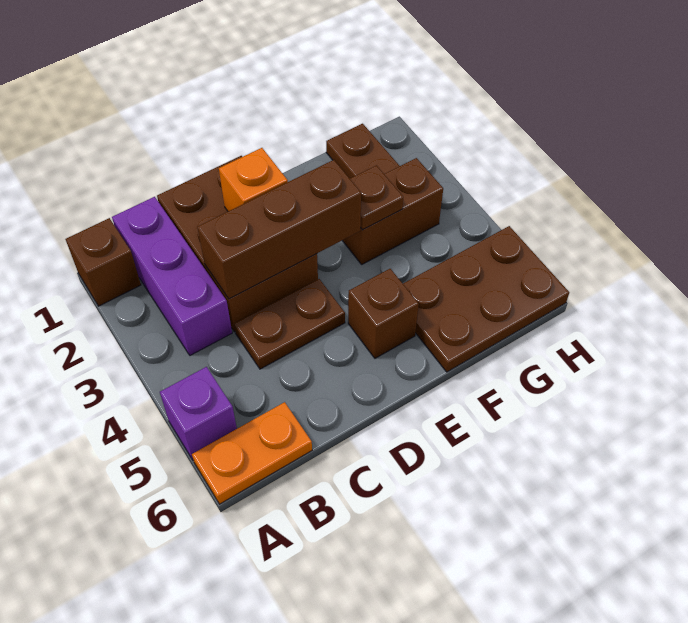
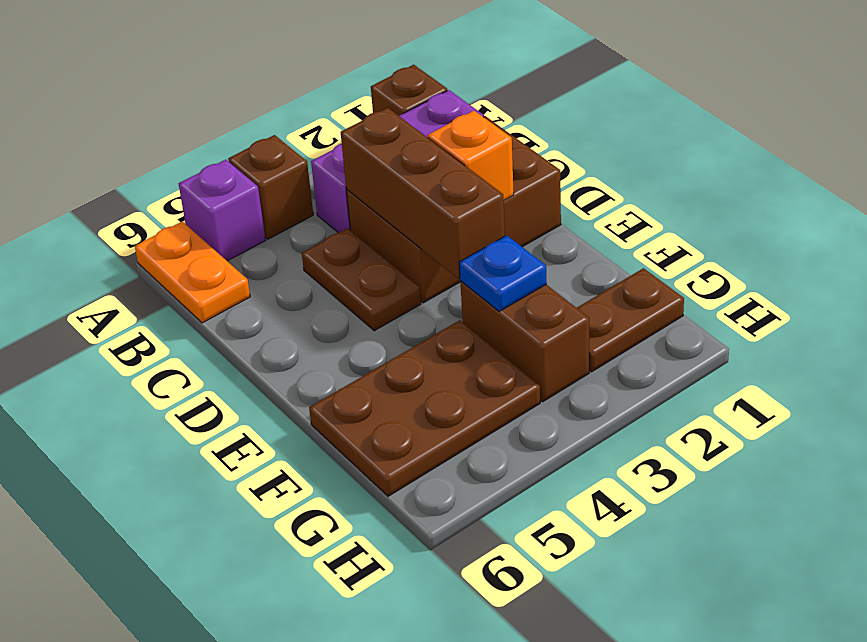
brown 1x1 brick [348,269,419,358] -> brown 1x1 brick moved to [228,135,313,239]
brown 1x1 plate [350,166,403,230] -> blue 1x1 plate [459,235,547,312]
brown 2x3 plate [403,226,569,372] -> brown 2x3 plate turned to [309,320,540,496]

